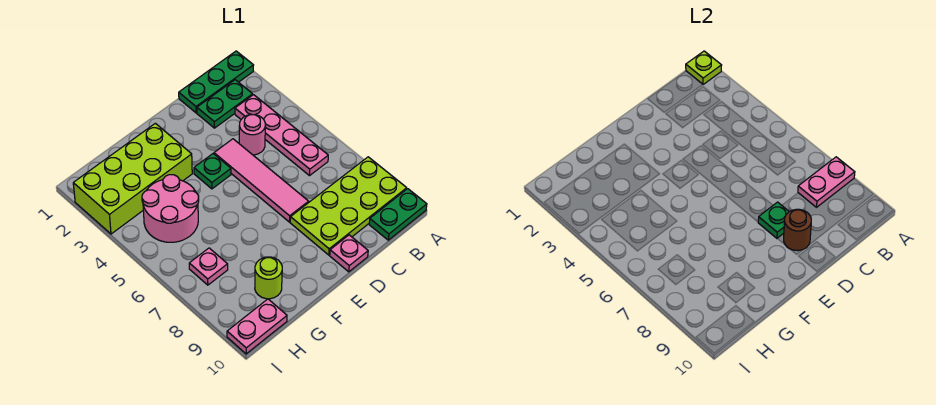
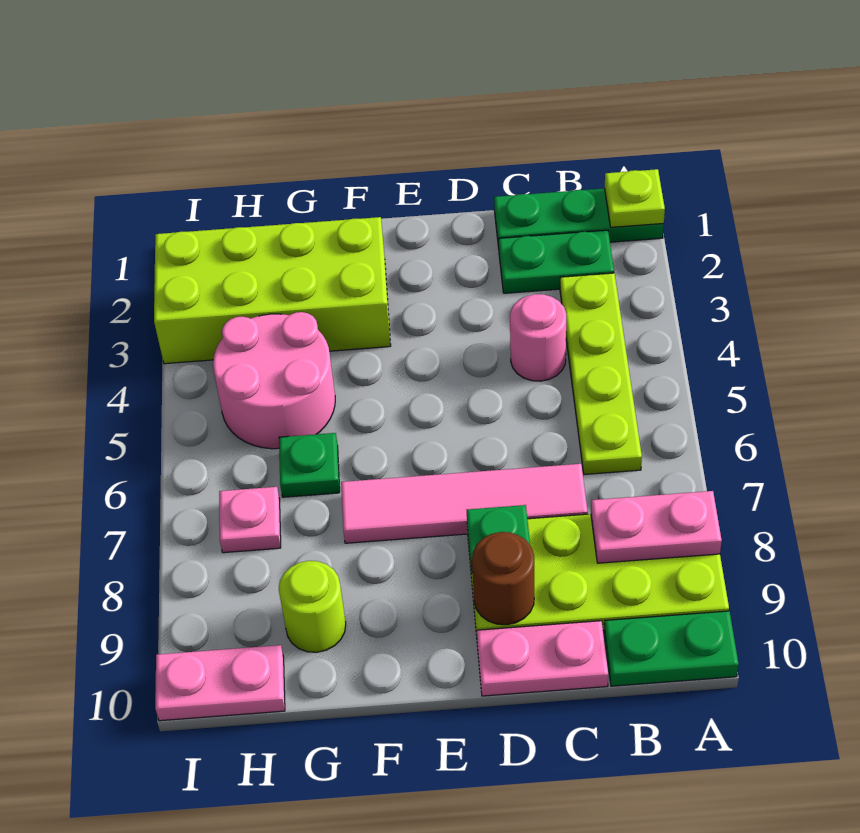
pink 1x4 plate [235,95,328,176] -> lime 1x4 plate [560,273,642,474]
pink 1x4 tile [214,139,309,222] -> pink 1x4 tile turned to [341,464,588,543]
pink 1x1 plate [330,235,368,272] -> pink 1x2 plate [477,621,608,696]
green 1x1 plate [194,154,231,189] -> green 1x1 plate moved to [279,433,340,497]

